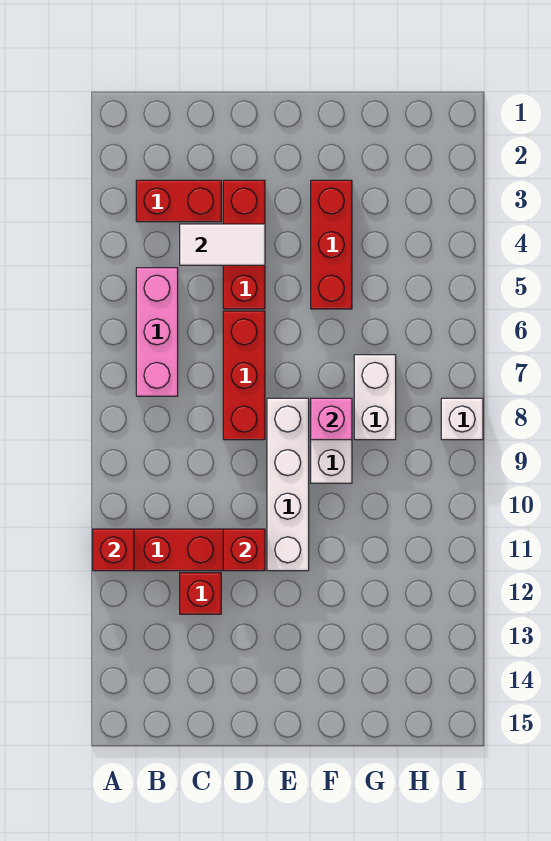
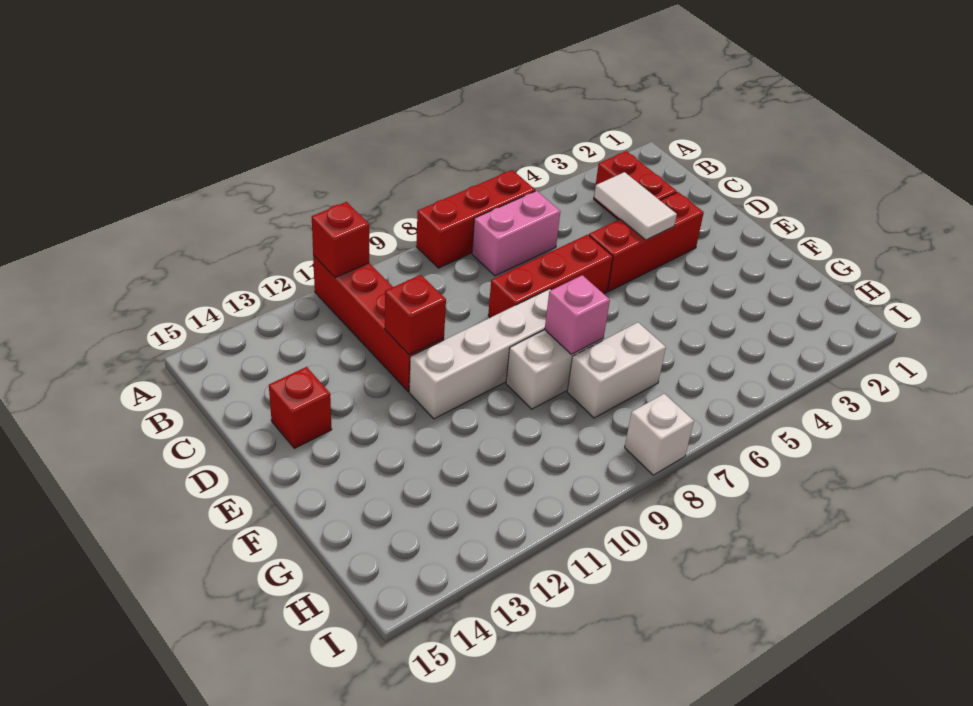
pink 1x3 brick [136,268,178,396] -> pink 1x2 brick [472,191,560,276]
red 1x1 brick [180,573,221,614] -> red 1x1 brick moved to [269,367,332,448]
red 1x3 brick [311,180,352,309] -> red 1x3 brick moved to [416,170,535,268]

